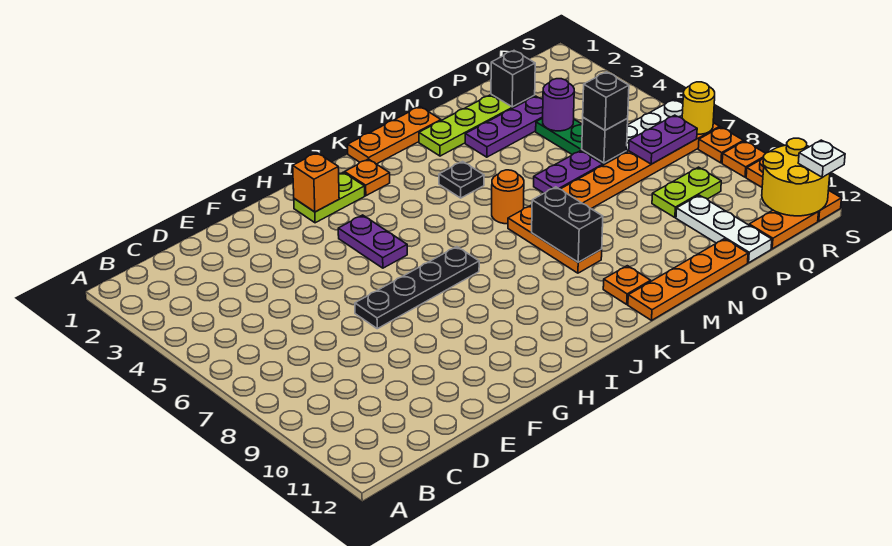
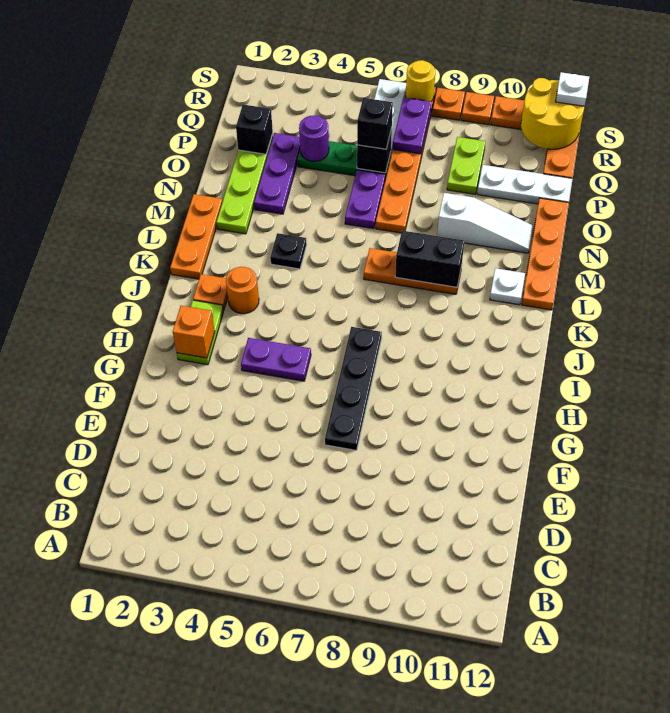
orange 1x1 round brick [492,170,524,224] -> orange 1x1 round brick moved to [226,267,259,314]
orange 1x1 plate [603,266,651,304] -> white 1x1 plate [490,268,525,305]
none -> white 1x3 slope [437,193,533,253]

